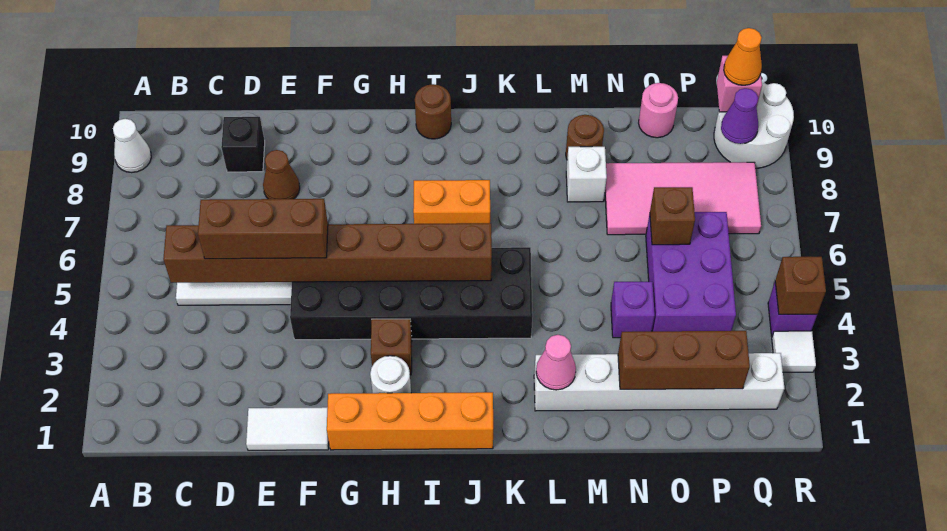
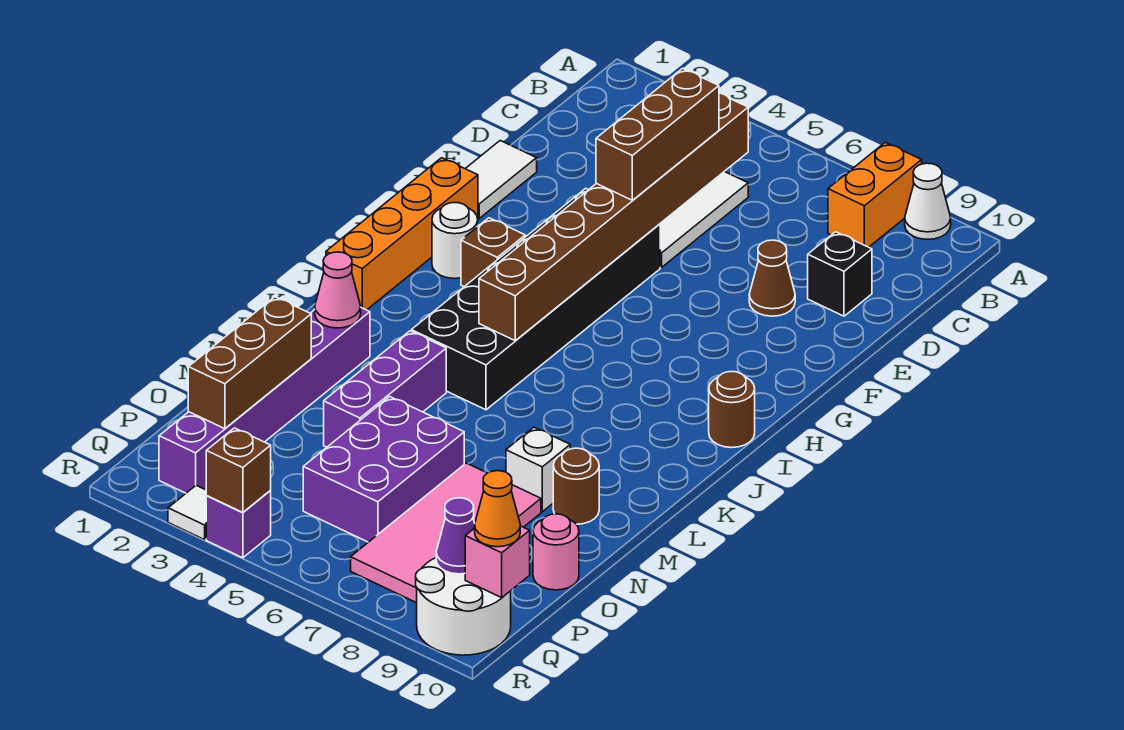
orange 1x2 brick [413,180,490,224] -> orange 1x2 brick moved to [828,142,922,247]
white 1x6 brick [534,353,785,411] -> purple 1x6 brick [159,308,370,493]
purple 1x1 brick [611,282,655,338] -> purple 1x3 brick [324,331,446,447]
purple 2x3 brick [646,212,736,331] -> purple 2x3 brick turned to [303,397,464,542]
brown 1x1 brick [650,187,695,245] -> none

